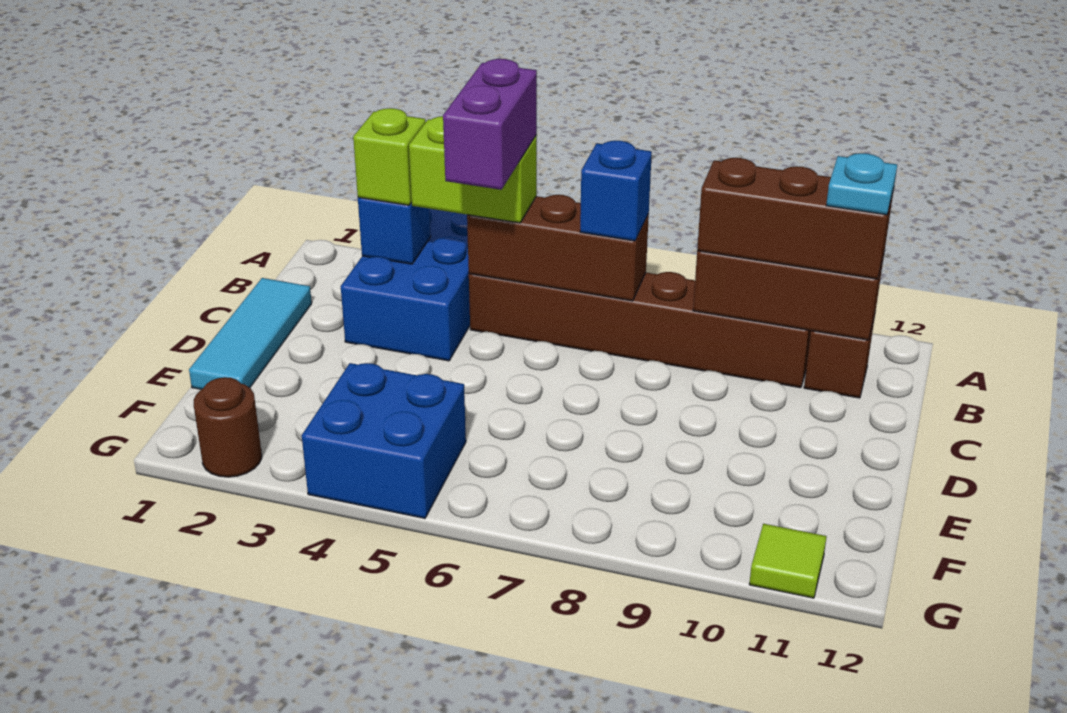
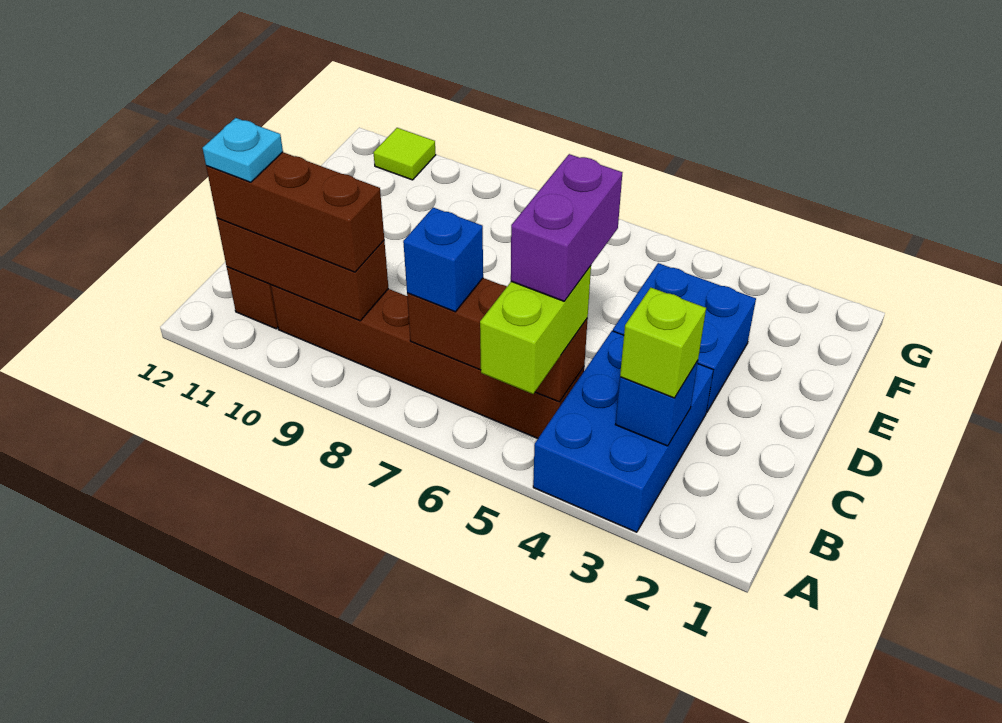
lime 1x2 brick [409,116,537,223] -> lime 1x2 brick turned to [480,266,591,394]
cyan 1x3 tile [189,278,312,390] -> none
blue 2x2 brick [302,363,466,518] -> blue 2x2 brick moved to [613,263,756,412]
brown 1x1 round brick [194,377,262,477] -> none

